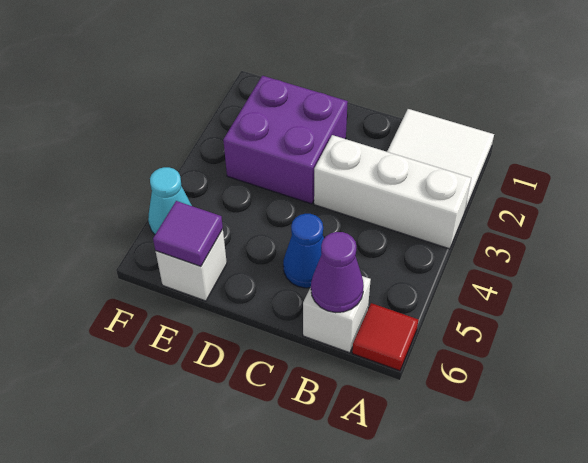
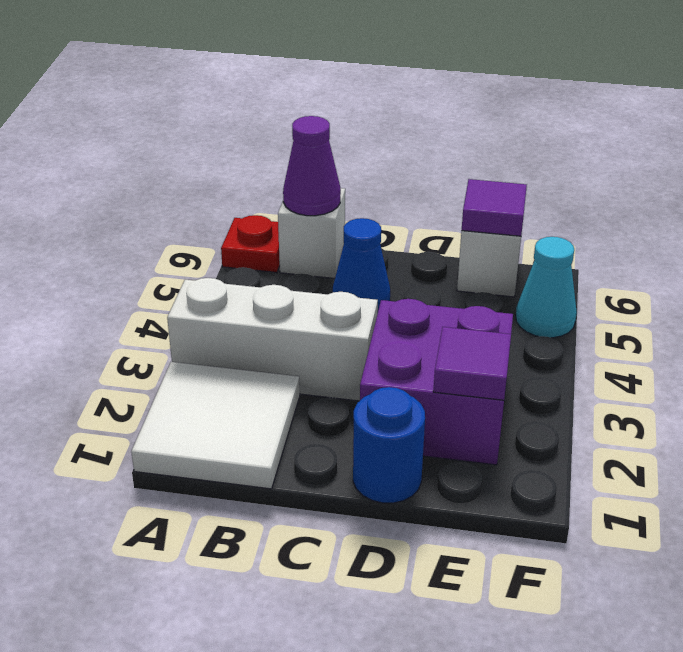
red 1x1 tile [352,303,418,371] -> red 1x1 plate [221,215,280,272]
none -> blue 1x1 round brick [353,387,425,503]
none -> purple 1x1 tile [433,327,511,400]

